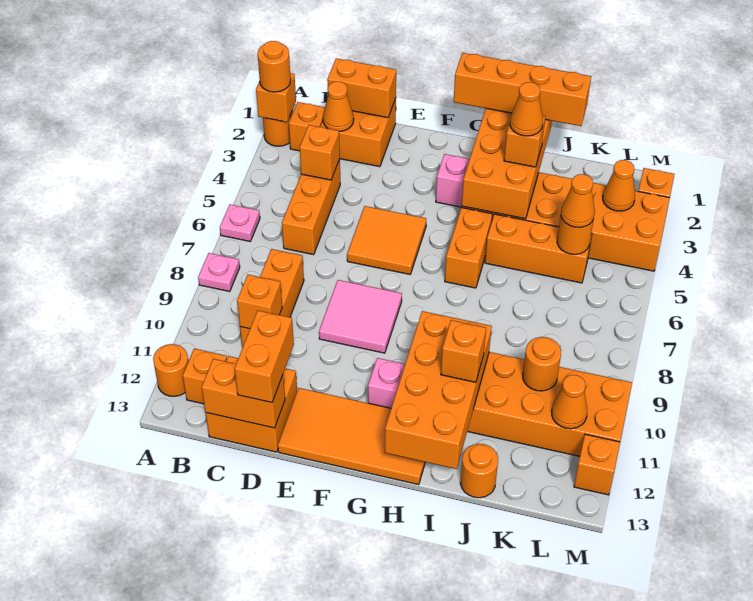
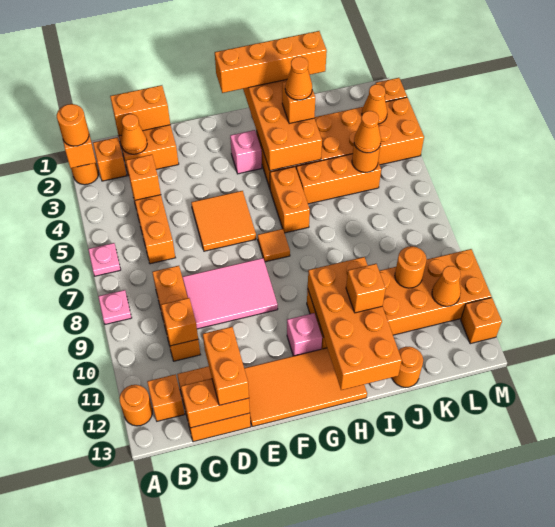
pink 2x2 tile [319,280,402,353] -> pink 2x3 tile [182,258,278,329]
none -> orange 1x1 tile [258,229,290,262]

